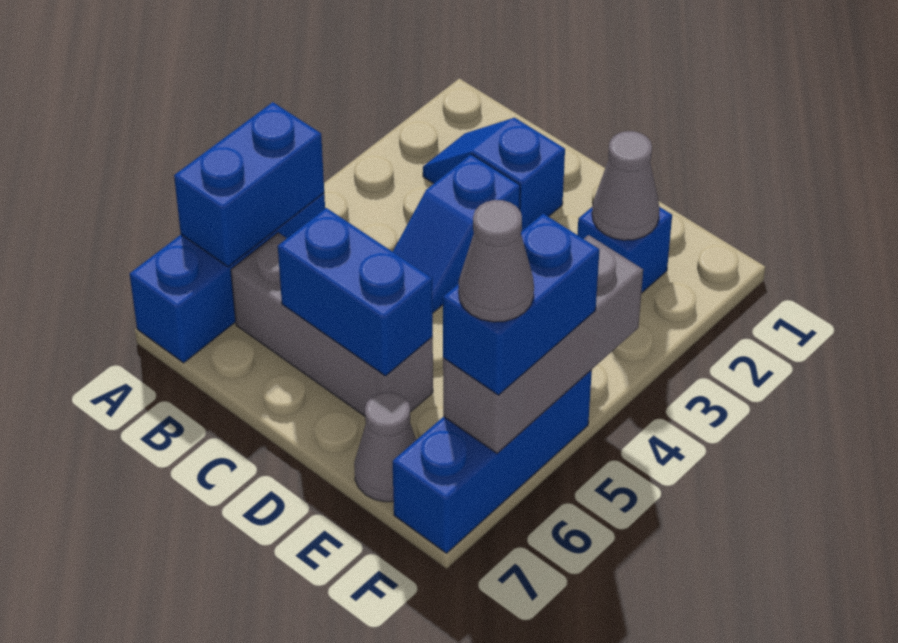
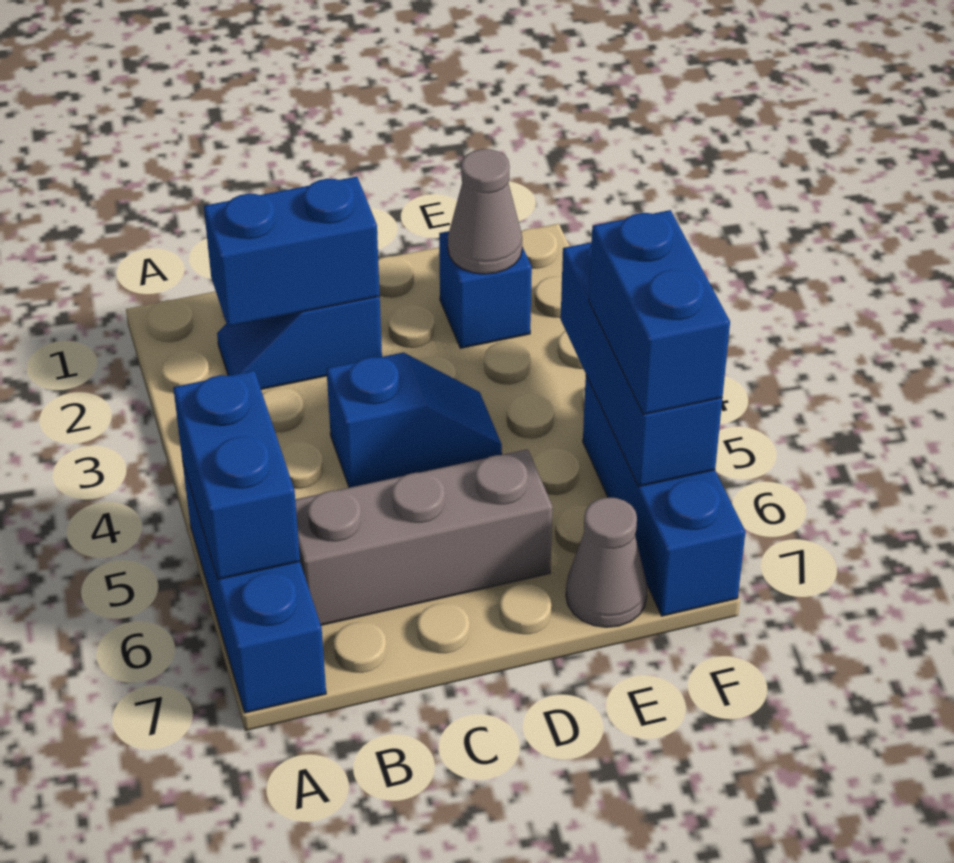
blue 1x2 slope [393,154,520,313] -> blue 1x2 slope turned to [327,352,502,488]
blue 1x2 brick [278,208,433,376] -> blue 1x2 brick moved to [204,177,380,327]
grey 1x3 brick [443,235,643,453] -> blue 1x3 brick [561,242,722,487]
grey 1x1 cone [459,200,534,322] -> none

